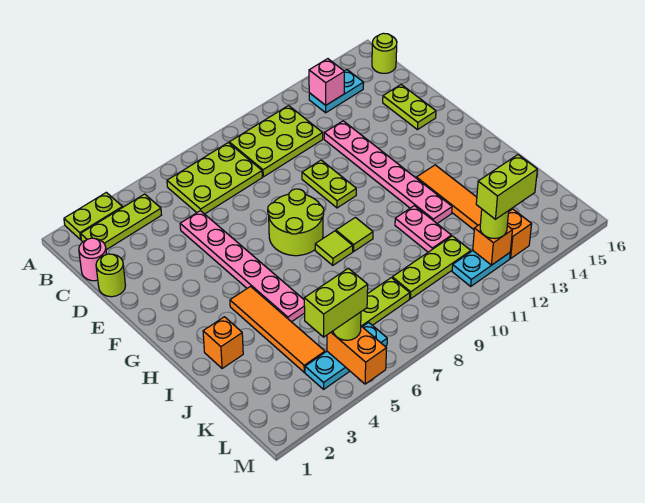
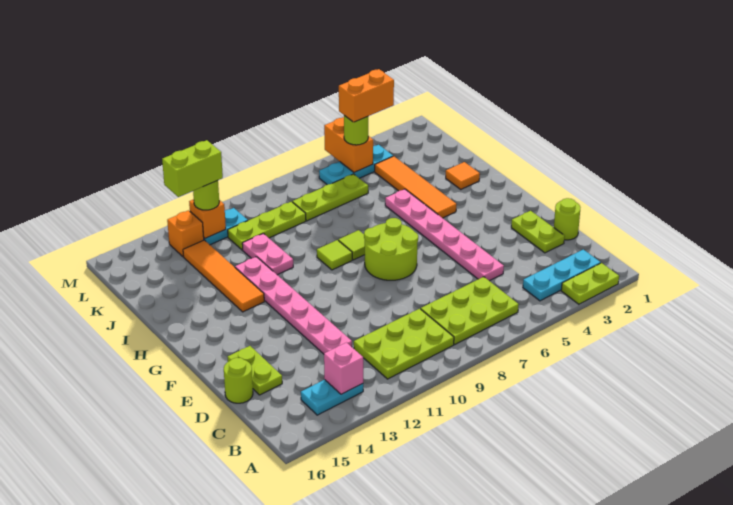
lime 1x3 plate [81,194,161,250] -> cyan 1x3 plate [523,250,601,301]
lime 1x1 round brick [372,33,397,73] -> lime 1x1 round brick moved to [224,358,253,403]
pink 1x1 round brick [79,238,107,281] -> none
lime 1x2 plate [302,160,356,208] -> lime 1x2 plate moved to [511,211,564,253]
orange 1x1 brick [203,317,243,369] -> orange 1x1 tile [446,162,480,189]
lime 1x2 brick [304,268,368,337] -> orange 1x2 brick [339,69,394,122]

